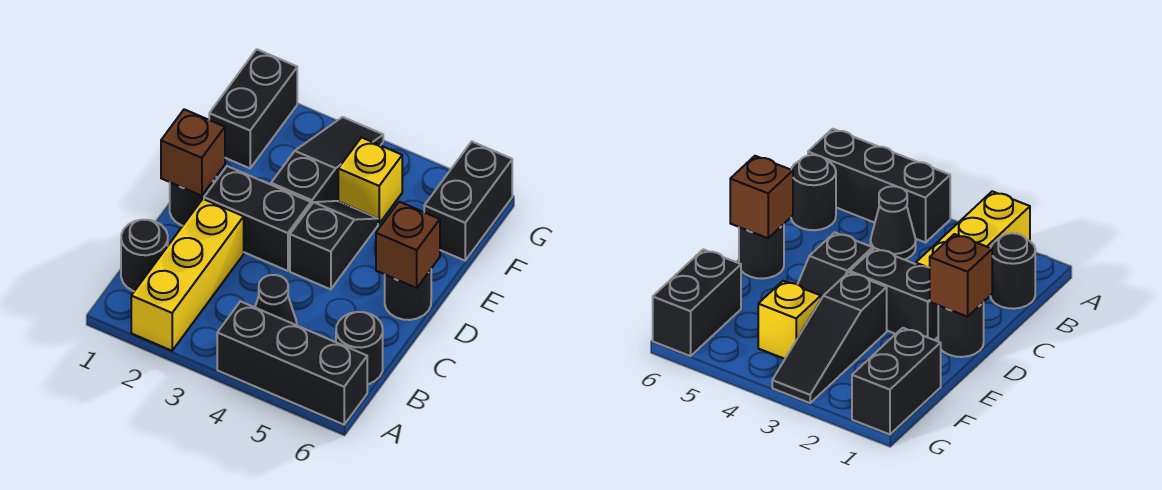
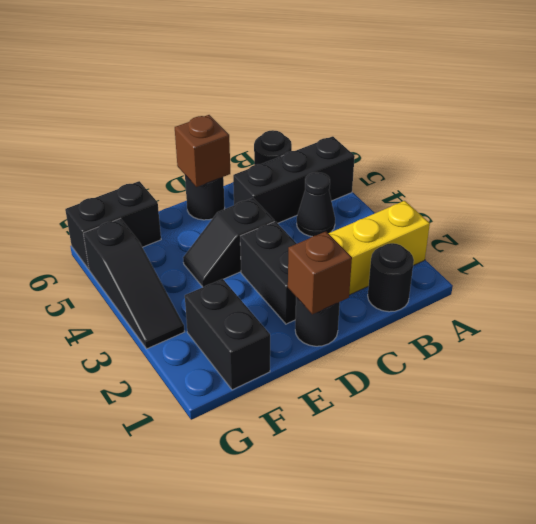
black 1x3 brick [217,301,367,425] -> black 1x3 brick turned to [233,136,355,223]
black 1x3 slope [271,117,383,205] -> black 1x3 slope turned to [83,219,185,349]
black 1x2 brick [209,49,297,168] -> black 1x2 brick turned to [185,279,270,390]
yellow 1x1 brick [338,137,402,224] -> none

